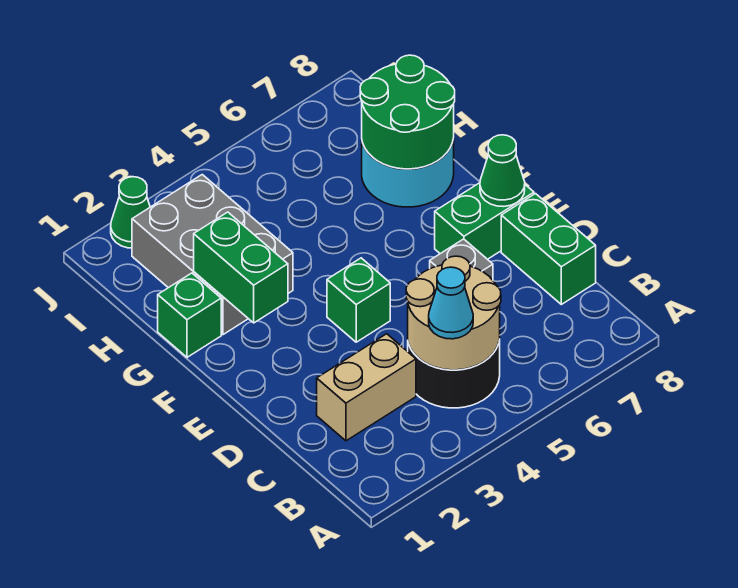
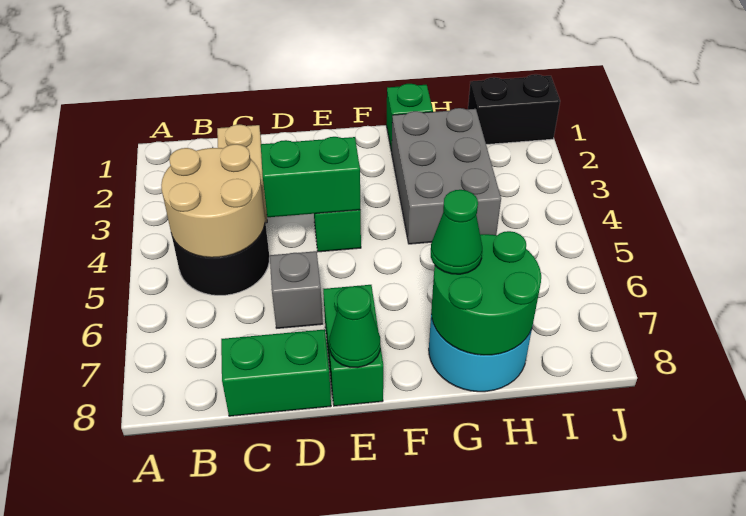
cyan 1x1 cone [429,267,473,339] -> none
green 1x2 brick [194,212,288,323] -> green 1x2 brick moved to [261,137,360,217]
grey 2x3 brick [132,175,293,335] -> grey 2x3 brick turned to [392,108,501,244]
none -> black 1x2 brick [468,74,560,144]
green 1x1 cone [111,177,150,248] -> green 1x1 cone moved to [431,190,482,274]

